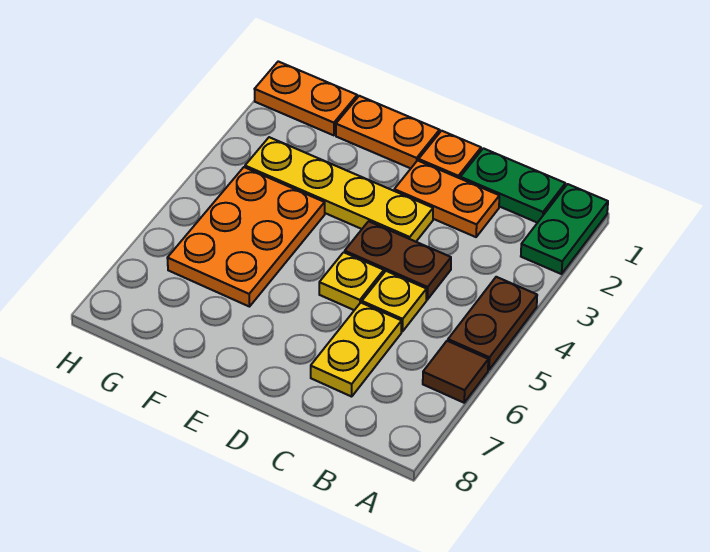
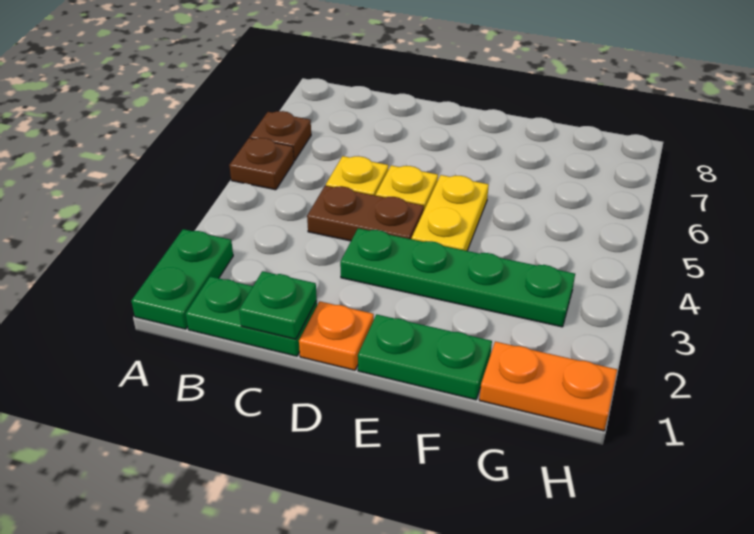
brown 1x2 plate [448,277,537,370] -> brown 1x1 plate [229,138,294,190]
brown 1x1 tile [423,341,488,403] -> brown 1x1 plate [250,111,311,161]
none -> green 1x1 plate [239,271,317,339]
orange 1x2 plate [394,161,499,237] -> none
yellow 1x2 plate [311,303,402,397] -> yellow 1x2 plate moved to [412,175,489,251]
yellow 1x4 plate [245,137,433,242] -> green 1x4 plate [340,228,575,327]
orange 1x2 plate [336,96,440,168] -> green 1x2 plate [358,314,492,400]
orange 2x3 plate [167,167,325,307] -> none

